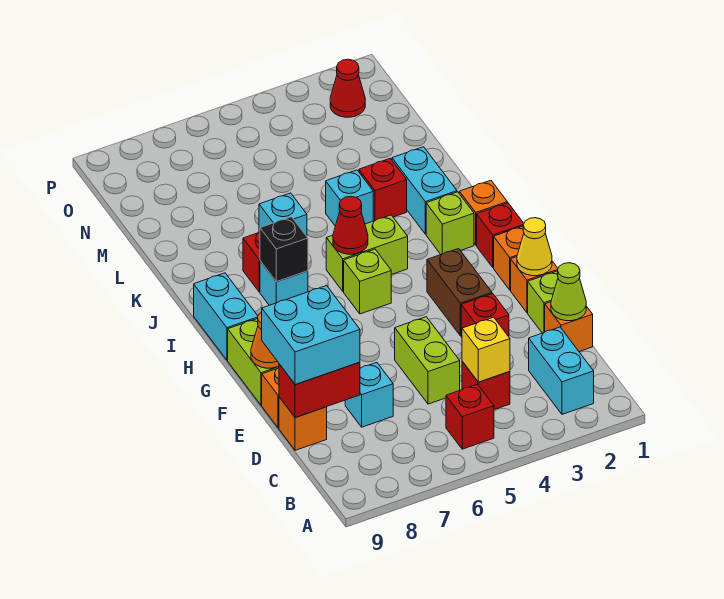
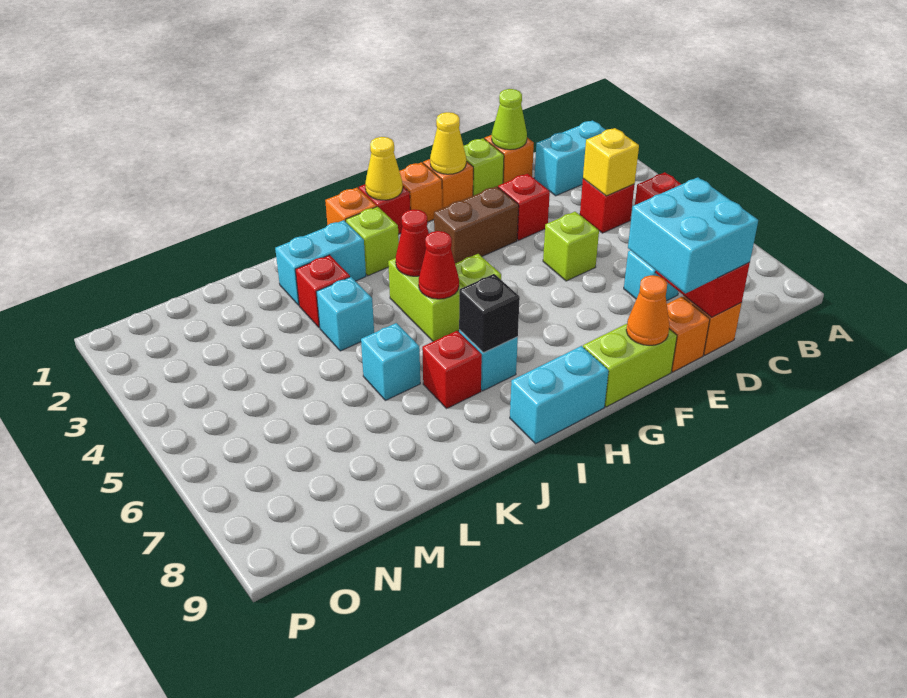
lime 1x2 brick [395,317,460,404] -> lime 1x1 brick [543,212,599,281]
none -> yellow 1x1 cone [365,137,403,200]
red 1x1 cone [330,59,365,117] -> red 1x1 cone moved to [396,209,429,276]

